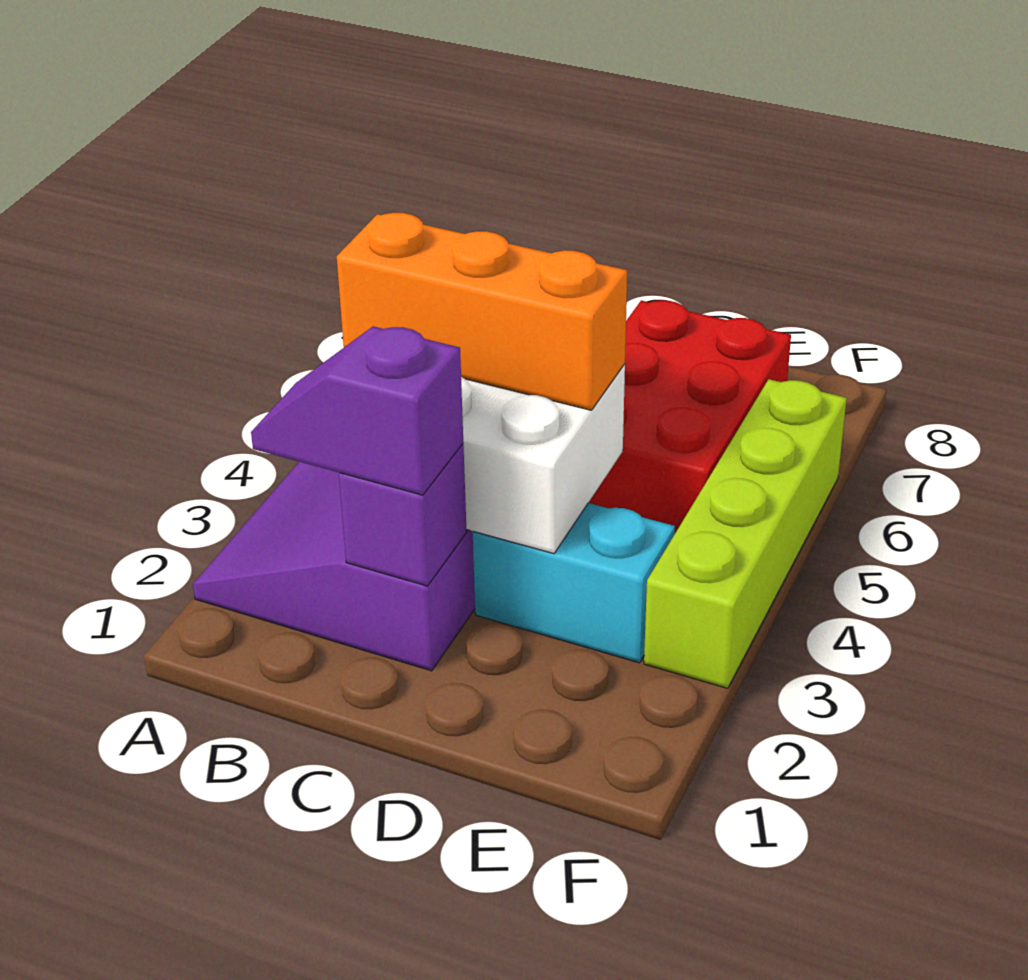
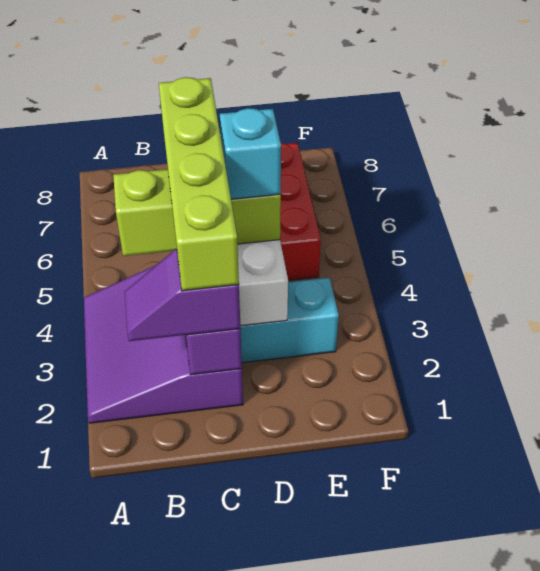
orange 1x3 brick [337,213,627,410] -> lime 1x3 brick [113,169,281,256]
none -> cyan 1x1 brick [220,108,281,199]
lime 1x4 brick [644,379,847,688] -> lime 1x4 brick moved to [159,77,239,291]

